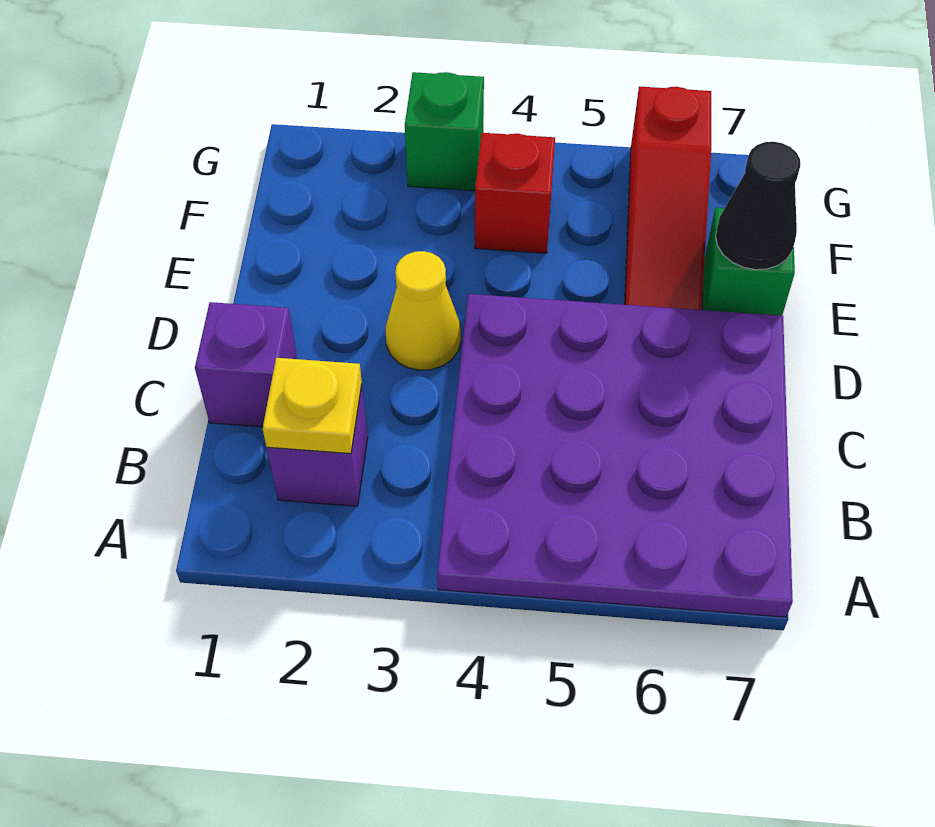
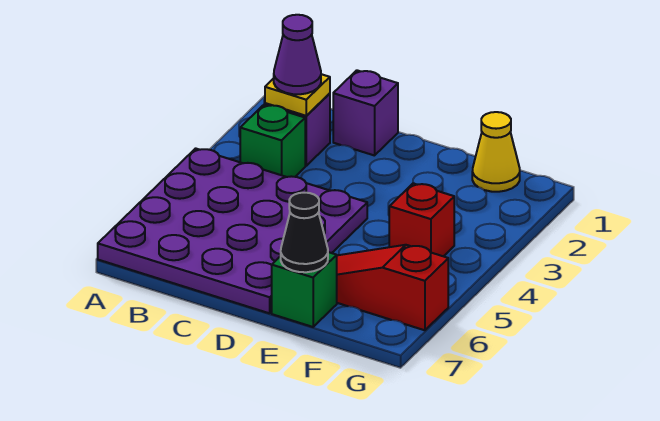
none -> purple 1x1 cone [274,15,321,94]
yellow 1x1 cone [385,251,461,370] -> yellow 1x1 cone moved to [472,112,520,192]
green 1x1 brick [405,72,484,191] -> green 1x1 brick moved to [240,105,305,177]

